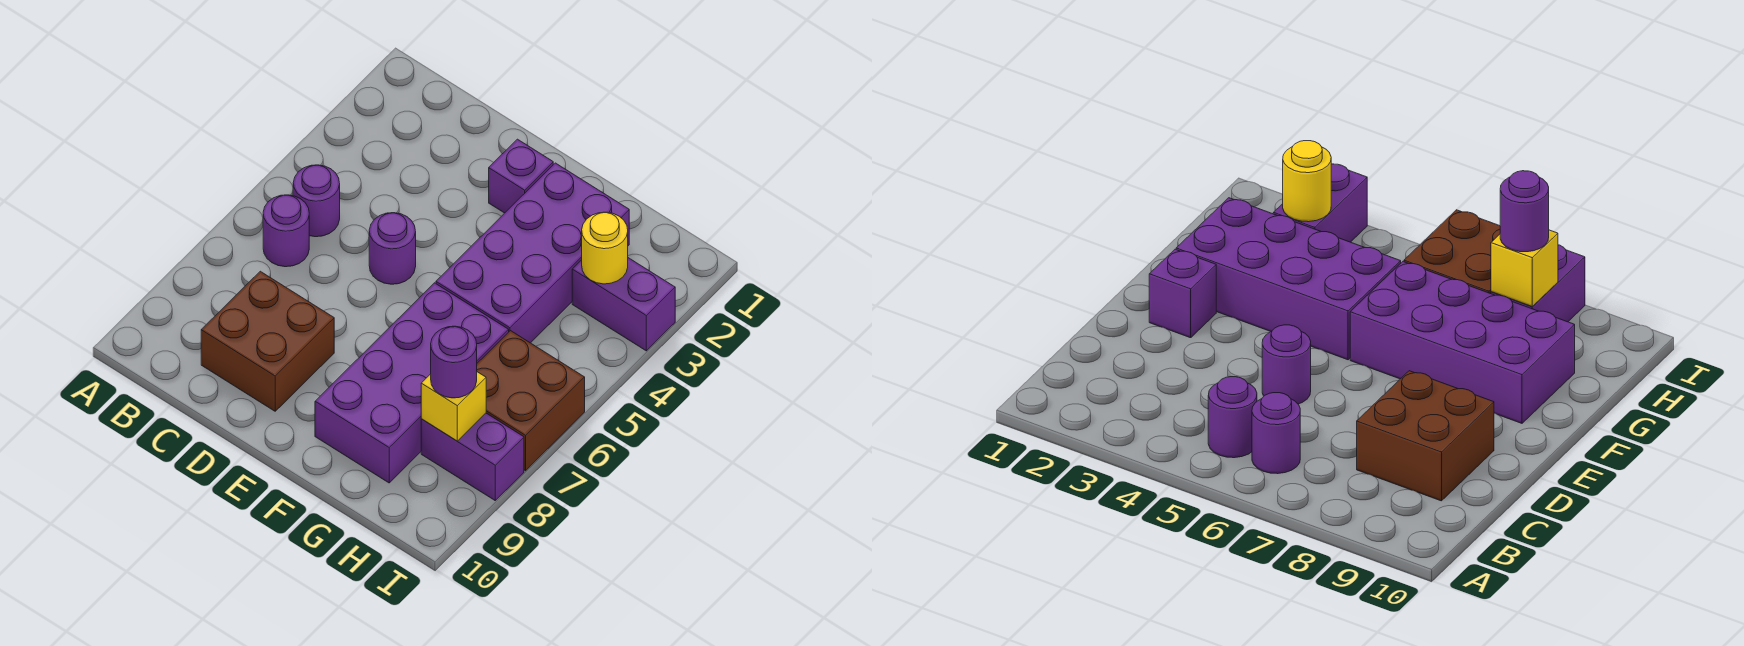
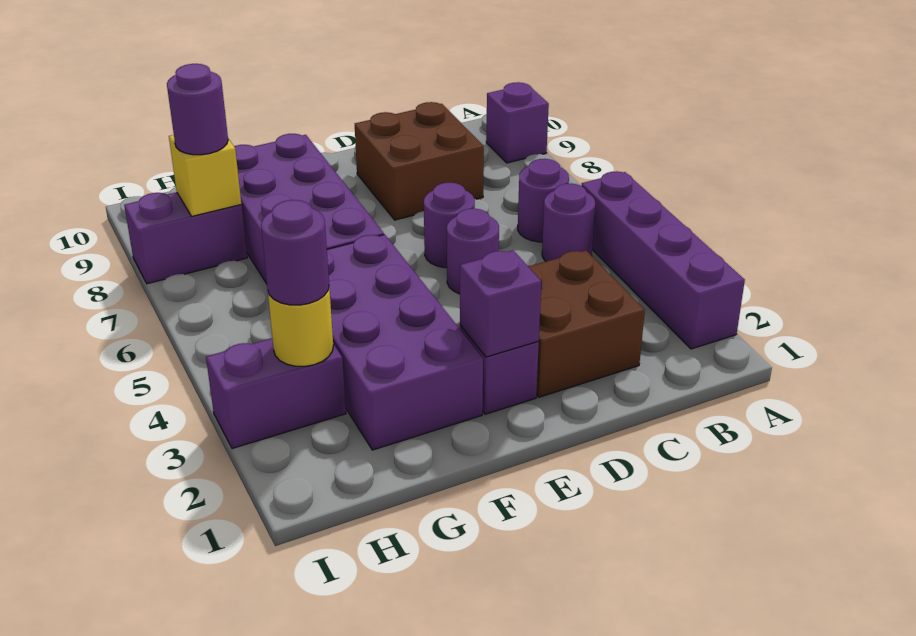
none -> purple 1x4 brick [582,171,745,349]
none -> purple 1x1 brick [486,82,549,163]
none -> purple 1x1 round brick [424,182,475,268]
none -> purple 1x1 brick [460,250,541,357]
none -> purple 1x1 round brick [261,200,329,305]
brown 2x2 brick [477,331,585,471] -> brown 2x2 brick moved to [528,250,645,397]

